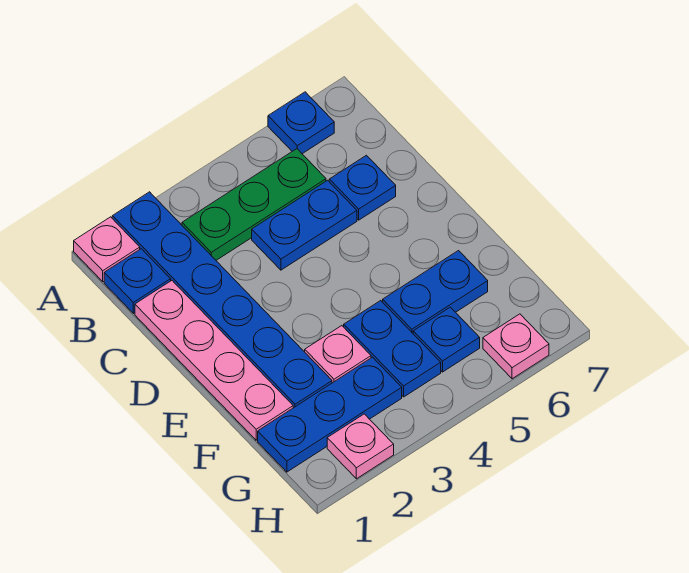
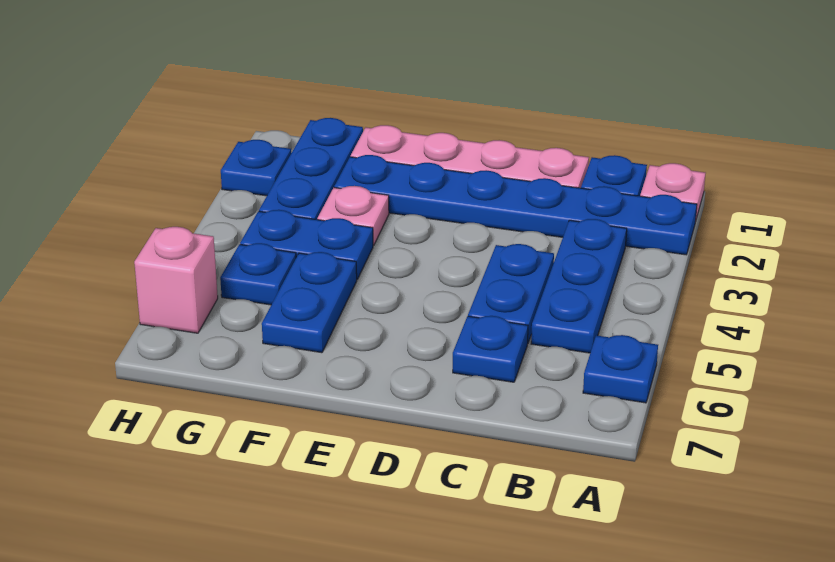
green 1x3 plate [182,149,326,260] -> blue 1x3 plate [531,219,627,353]
pink 1x1 plate [327,414,394,479] -> blue 1x1 plate [221,140,291,196]
pink 1x1 plate [483,314,549,379] -> pink 1x1 brick [134,227,218,333]

